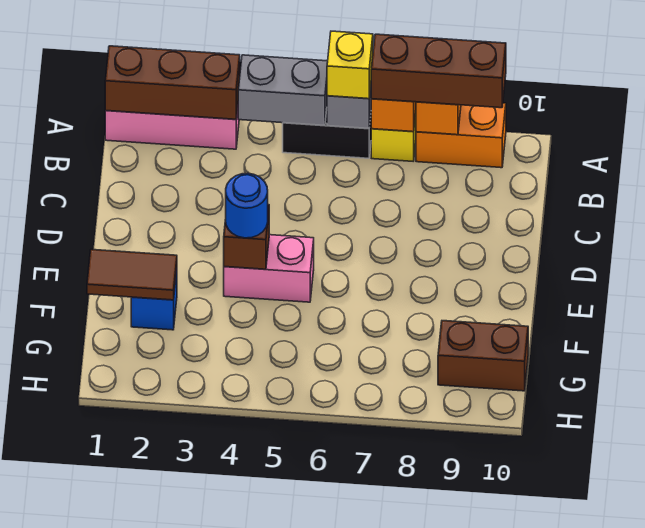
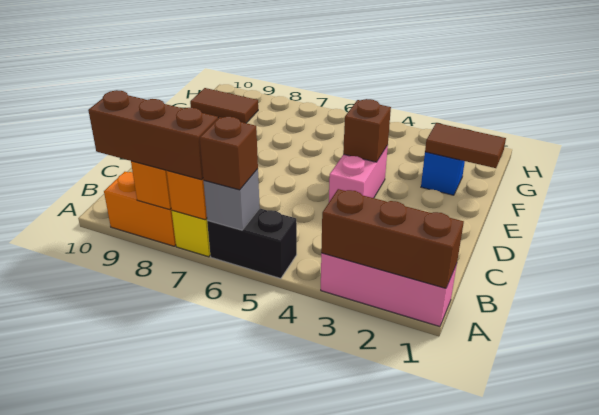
grey 1x2 brick [238,55,328,126] -> none
yellow 1x1 brick [327,31,373,99] -> brown 1x1 brick [200,117,258,190]
pink 1x2 brick [224,235,314,302] -> pink 1x2 brick turned to [329,145,388,202]
blue 1x1 round brick [226,173,268,238] -> none
brown 1x2 brick [438,321,528,391] -> brown 1x2 tile [190,88,258,123]

